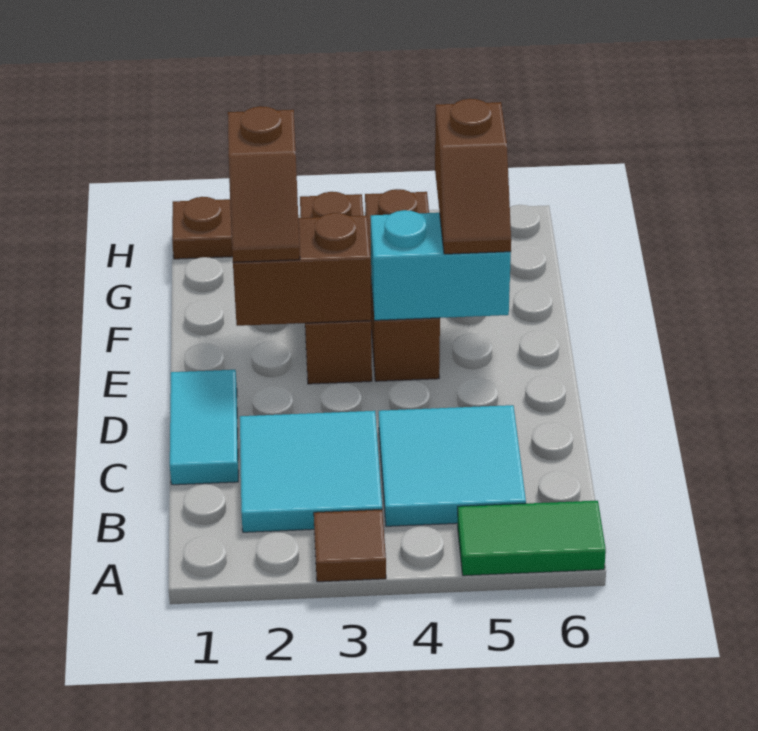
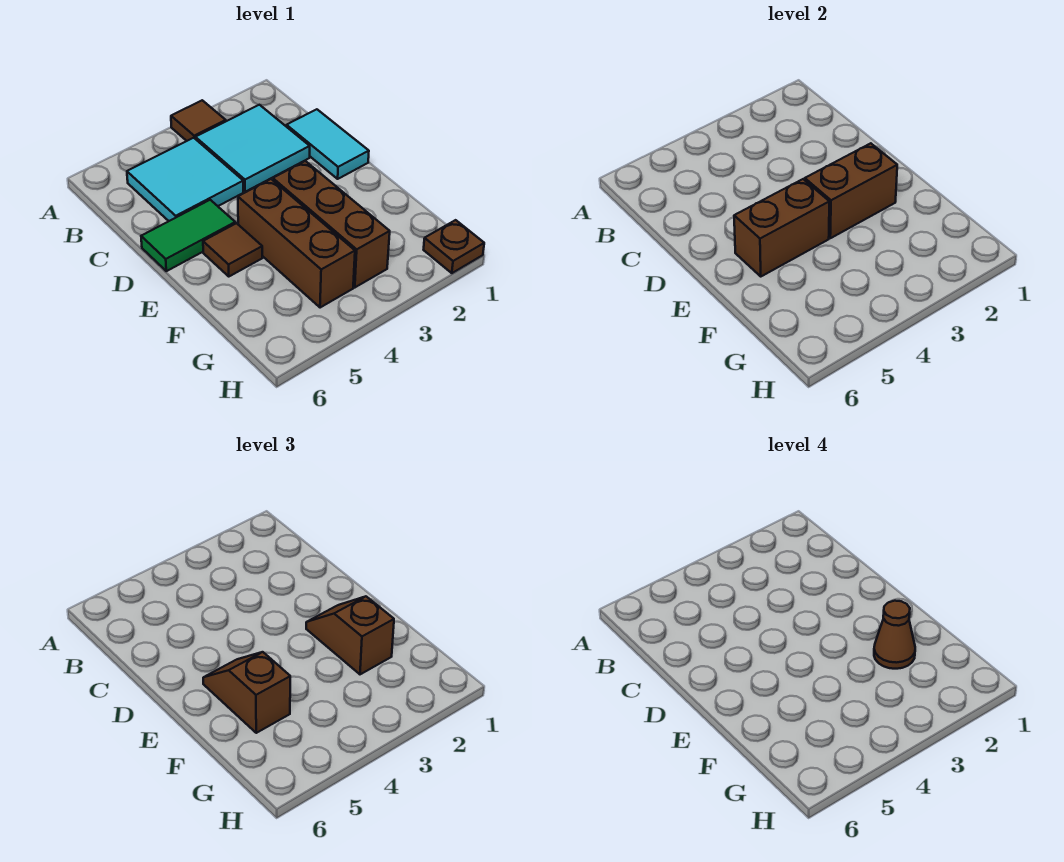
green 1x2 tile [457,501,606,576] -> green 1x2 tile moved to [141,200,235,271]
cyan 1x2 brick [371,210,511,320] -> brown 1x2 brick [734,179,829,276]
none -> brown 1x1 tile [203,223,262,276]
none -> brown 1x1 cone [874,601,915,669]

